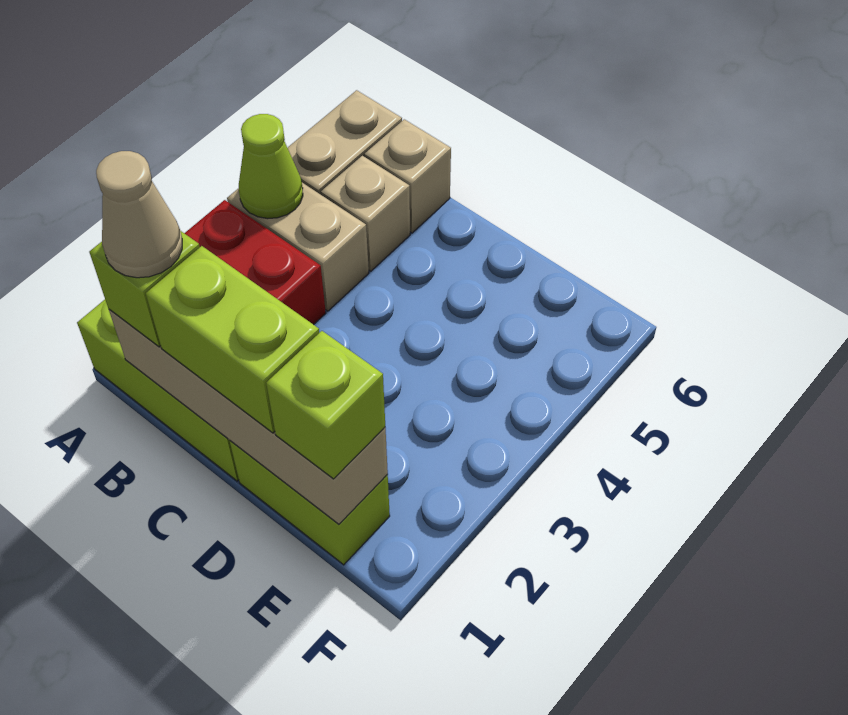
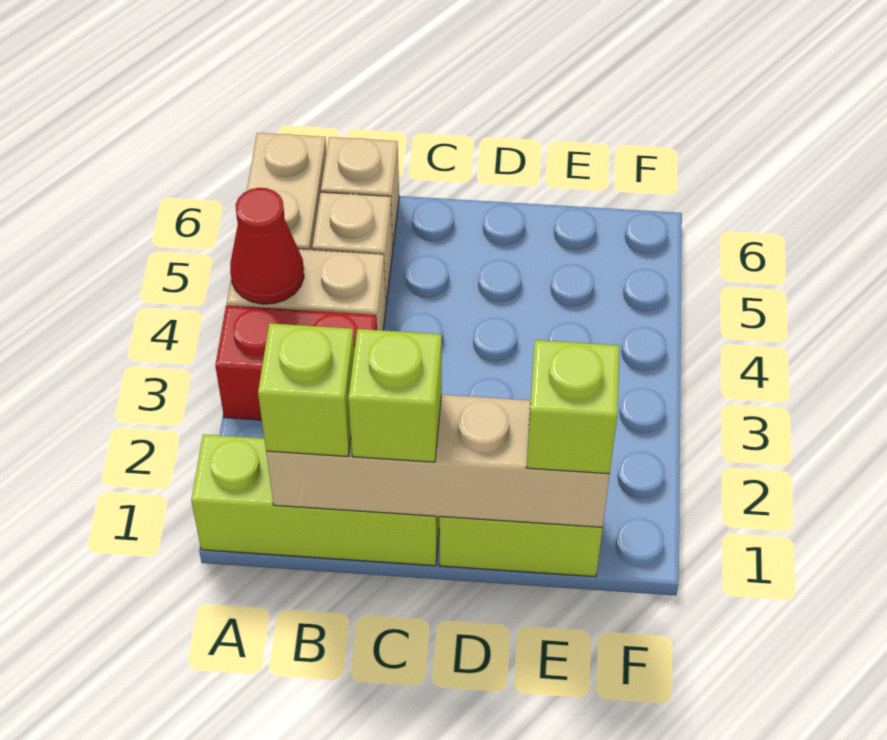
lime 1x1 cone [239,114,303,219] -> red 1x1 cone [230,188,304,304]
tan 1x1 cone [96,151,182,278] -> none
lime 1x2 brick [146,246,319,433] -> lime 1x1 brick [348,329,442,462]

